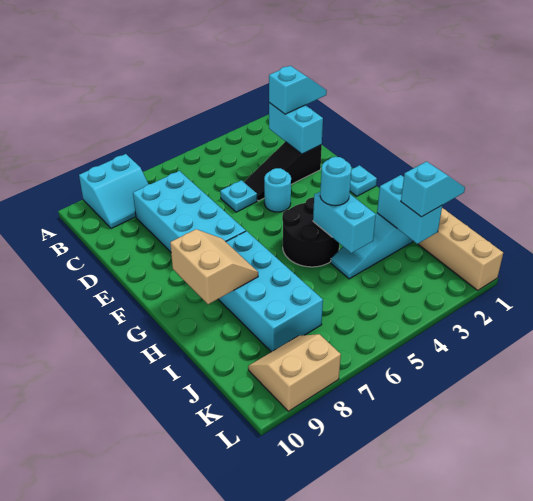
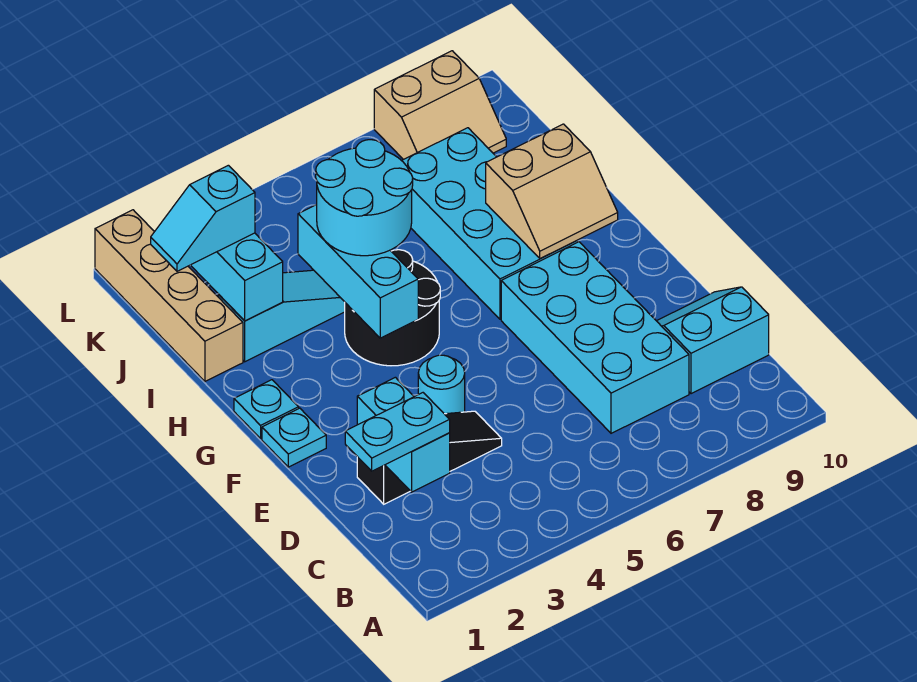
cyan 2x2 slope [79,154,149,229] -> cyan 2x2 slope moved to [657,287,769,394]
cyan 1x2 slope [269,66,327,114] -> cyan 1x2 plate [345,393,450,471]
cyan 1x1 plate [220,180,257,212] -> cyan 1x1 plate moved to [234,380,299,438]
tan 2x2 slope [170,229,258,304] -> tan 2x2 slope turned to [486,124,618,258]
cyan 1x2 brick [313,192,376,253] -> cyan 1x3 brick [298,205,418,338]
cyan 1x1 round brick [320,157,351,206] -> cyan 2x2 round brick [316,140,413,256]

